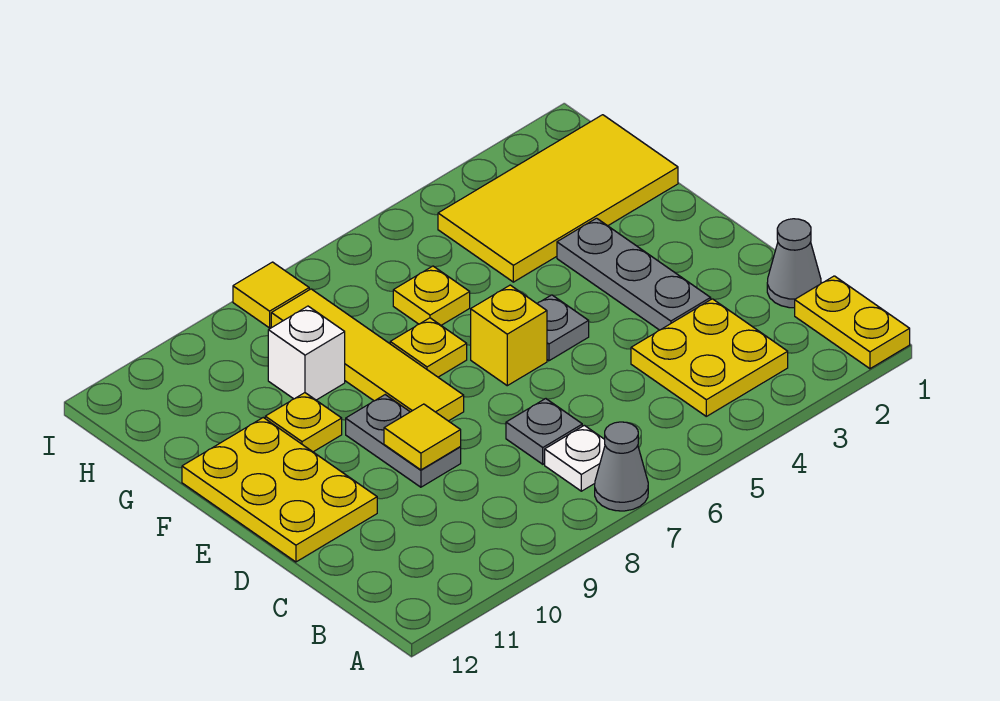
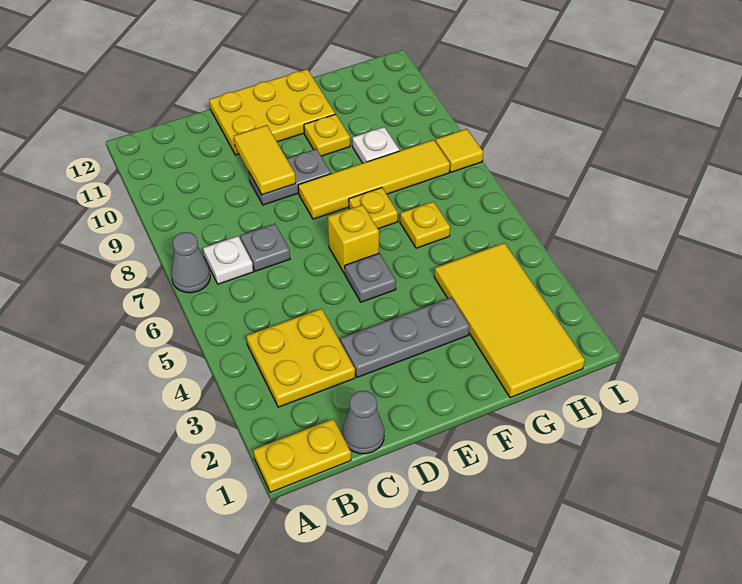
yellow 1x1 tile [384,404,461,470] -> yellow 1x2 tile [234,125,296,195]
white 1x1 brick [268,306,345,400] -> white 1x1 plate [352,127,400,163]

